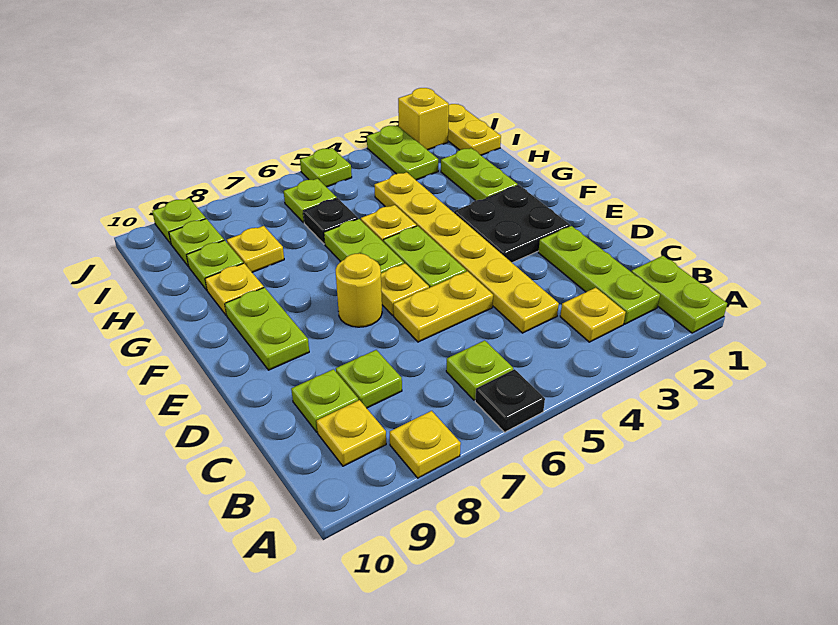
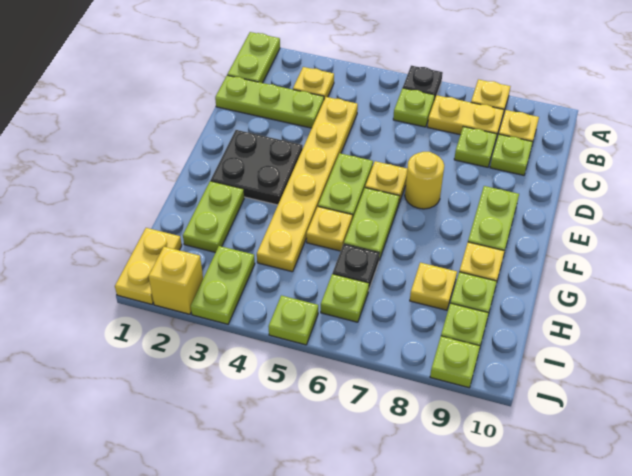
lime 1x3 plate [538,226,660,324] -> lime 1x3 plate turned to [215,75,324,128]
yellow 1x2 plate [393,271,493,342] -> yellow 1x2 plate moved to [428,95,504,139]

